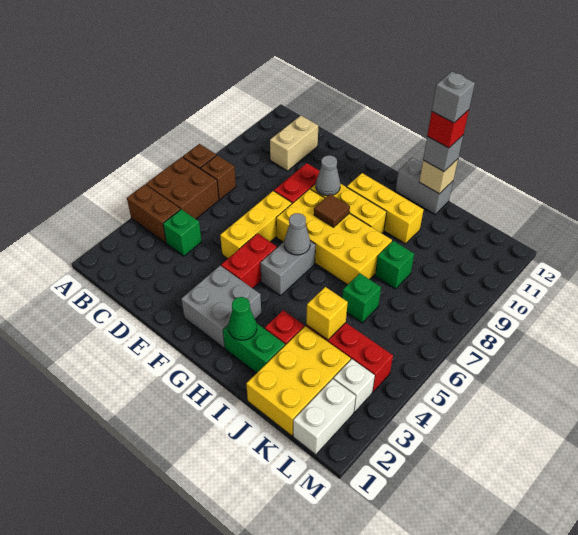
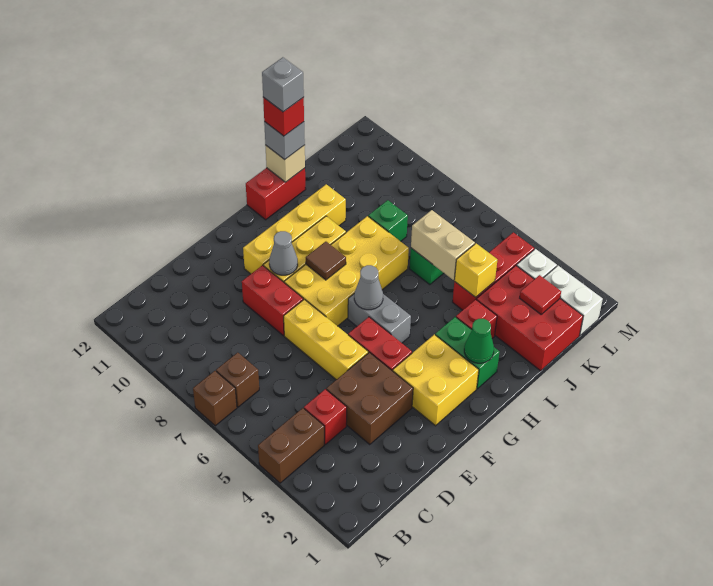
brown 2x2 brick [146,157,219,219] -> brown 2x2 brick moved to [326,352,413,444]
green 1x1 brick [163,209,202,256] -> red 1x1 brick [304,389,347,444]
tan 1x2 brick [270,116,318,171] -> tan 1x2 brick moved to [411,210,475,280]
grey 2x2 brick [181,266,261,348] -> yellow 2x2 brick [393,334,479,426]
yellow 1x3 brick [347,173,424,244] -> yellow 1x4 brick [243,184,346,274]
green 1x2 brick [223,323,285,373] -> green 1x2 brick turned to [435,317,499,389]
grey 1x2 brick [395,158,453,214] -> red 1x2 brick [246,168,306,220]
yellow 2x3 brick [246,326,351,436] -> red 2x3 brick [477,266,583,371]
none -> red 1x1 tile [520,275,561,314]

